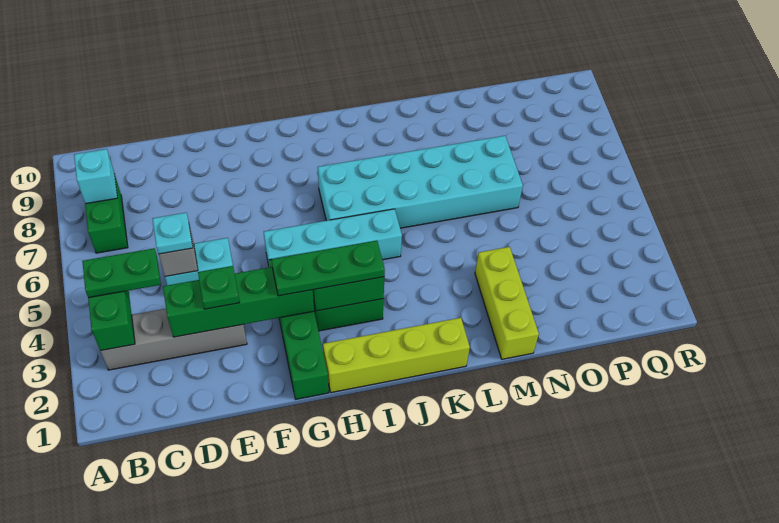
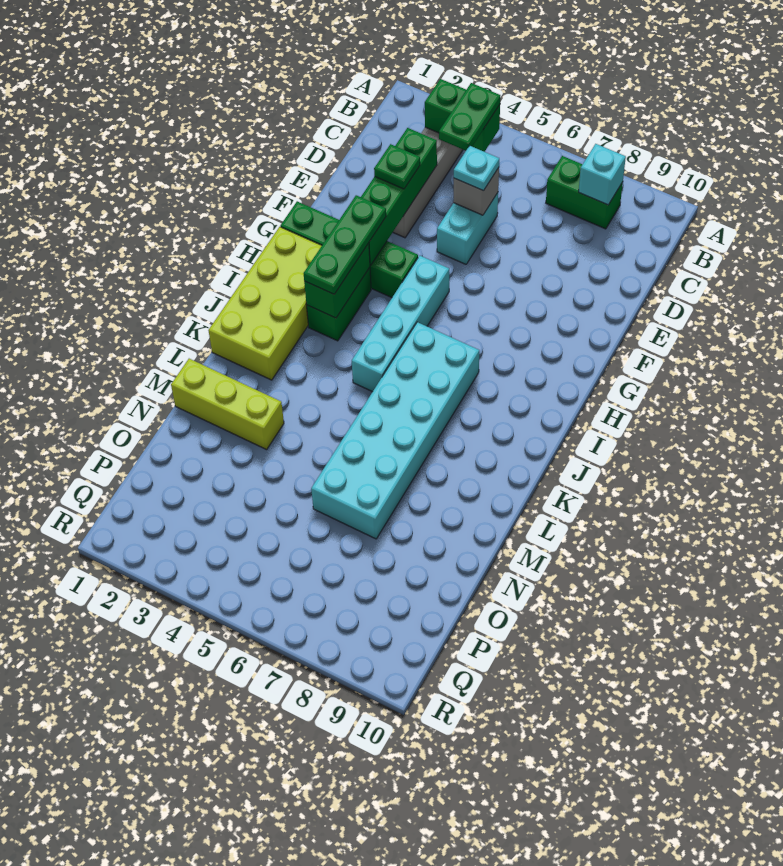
lime 1x4 brick [323,318,470,393] -> lime 2x4 brick [208,227,322,380]

